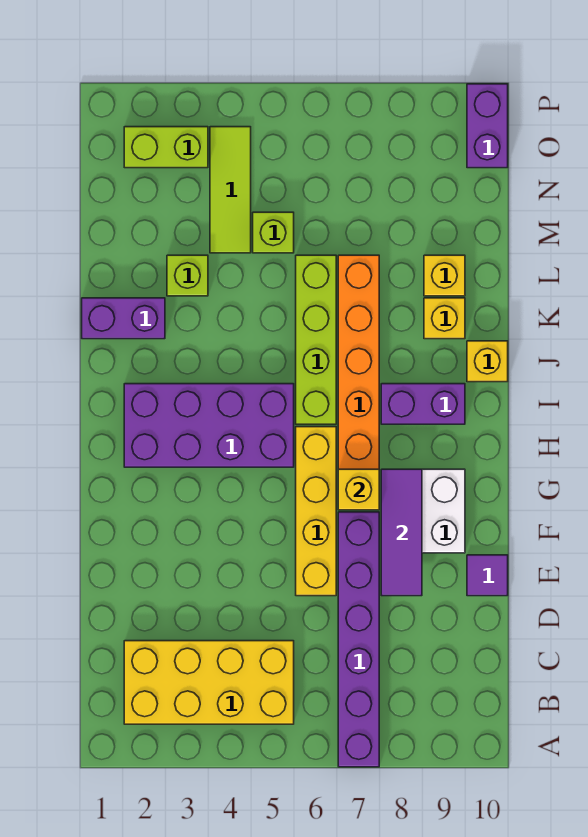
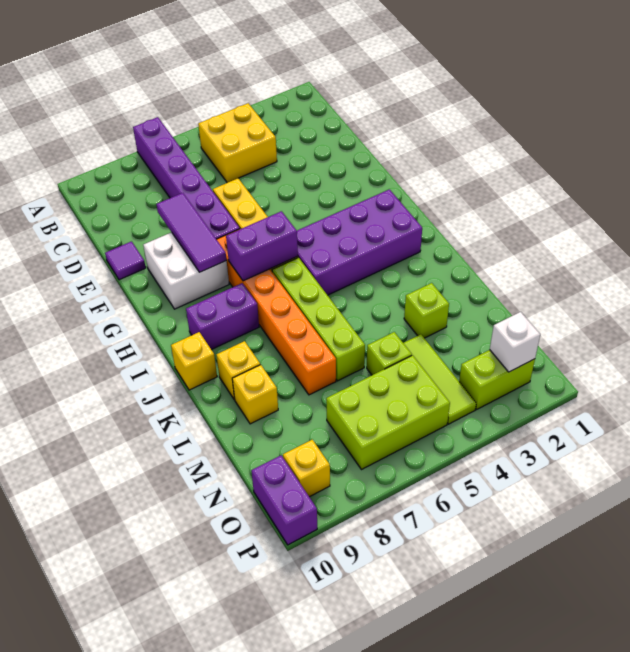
yellow 2x4 brick [124,641,294,724] -> yellow 2x2 brick [198,103,277,182]
yellow 1x1 brick [338,469,379,510] -> yellow 1x1 brick moved to [283,440,330,497]
purple 1x2 brick [82,298,165,339] -> purple 1x2 brick moved to [226,211,298,281]
none -> lime 2x3 brick [326,355,450,470]
none -> white 1x1 brick [490,312,540,372]

